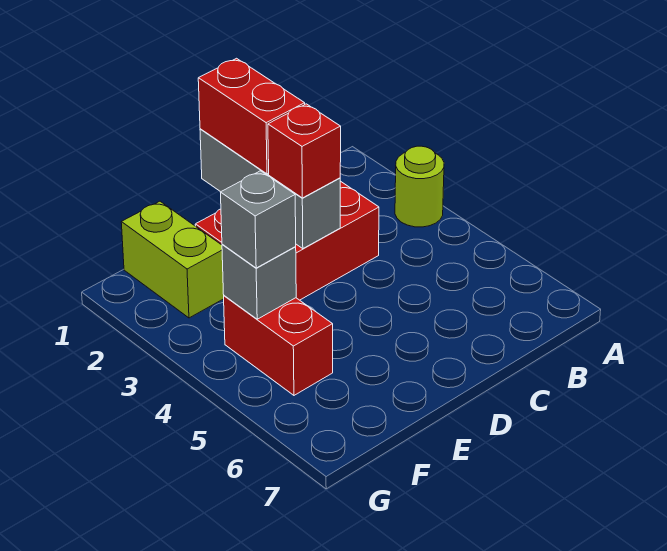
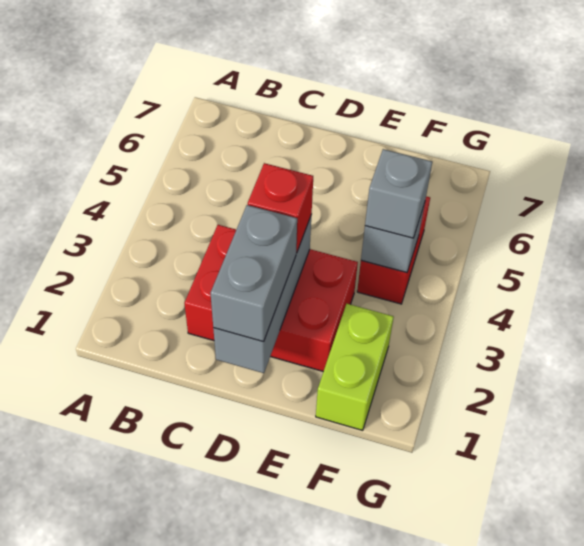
lime 1x1 round brick [395,146,444,227] -> none
red 1x2 brick [198,58,305,174] -> grey 1x2 brick [211,205,297,342]

